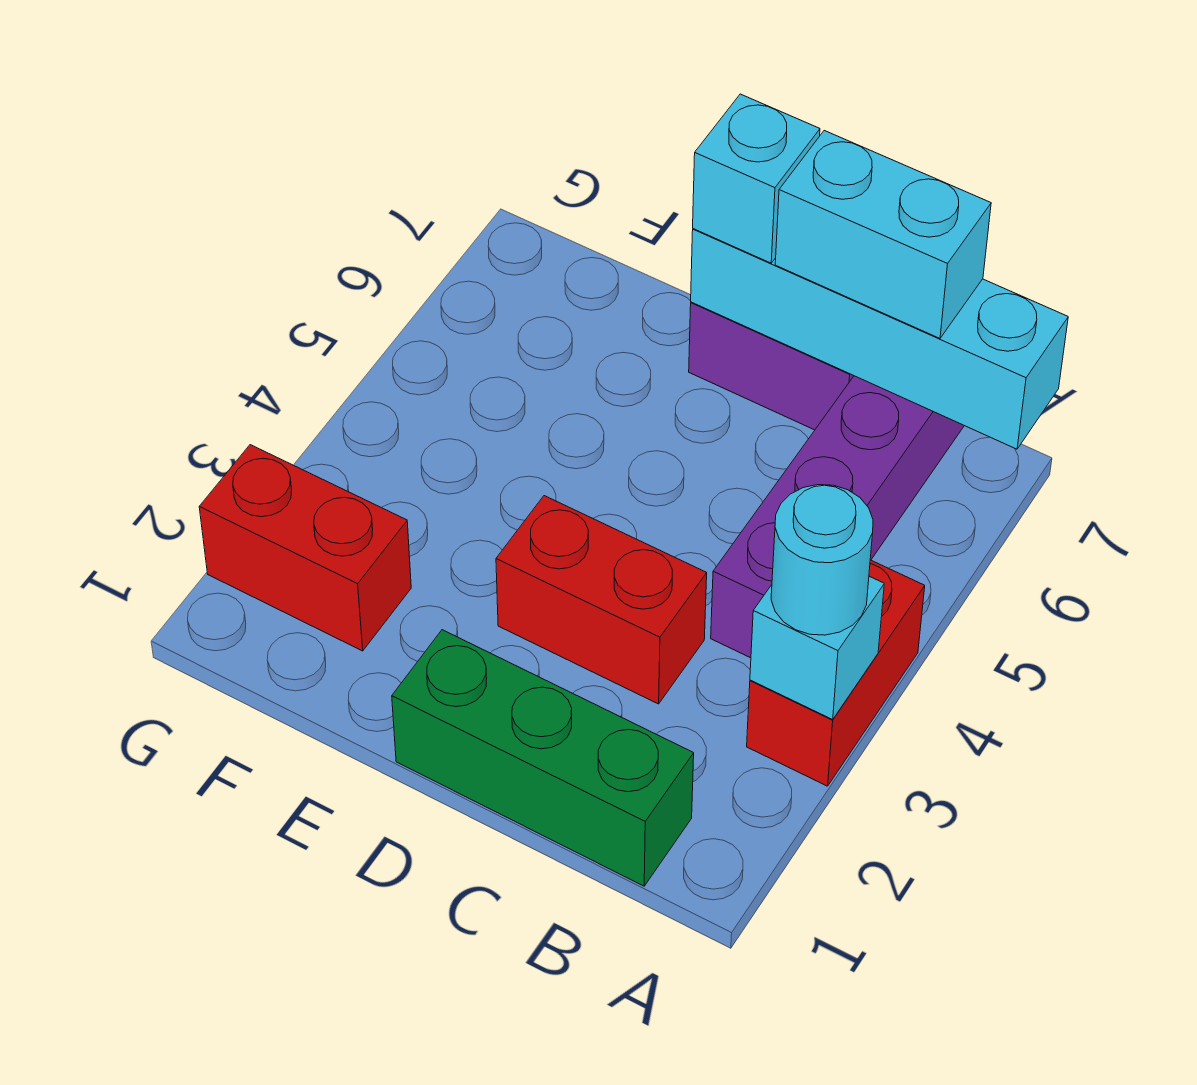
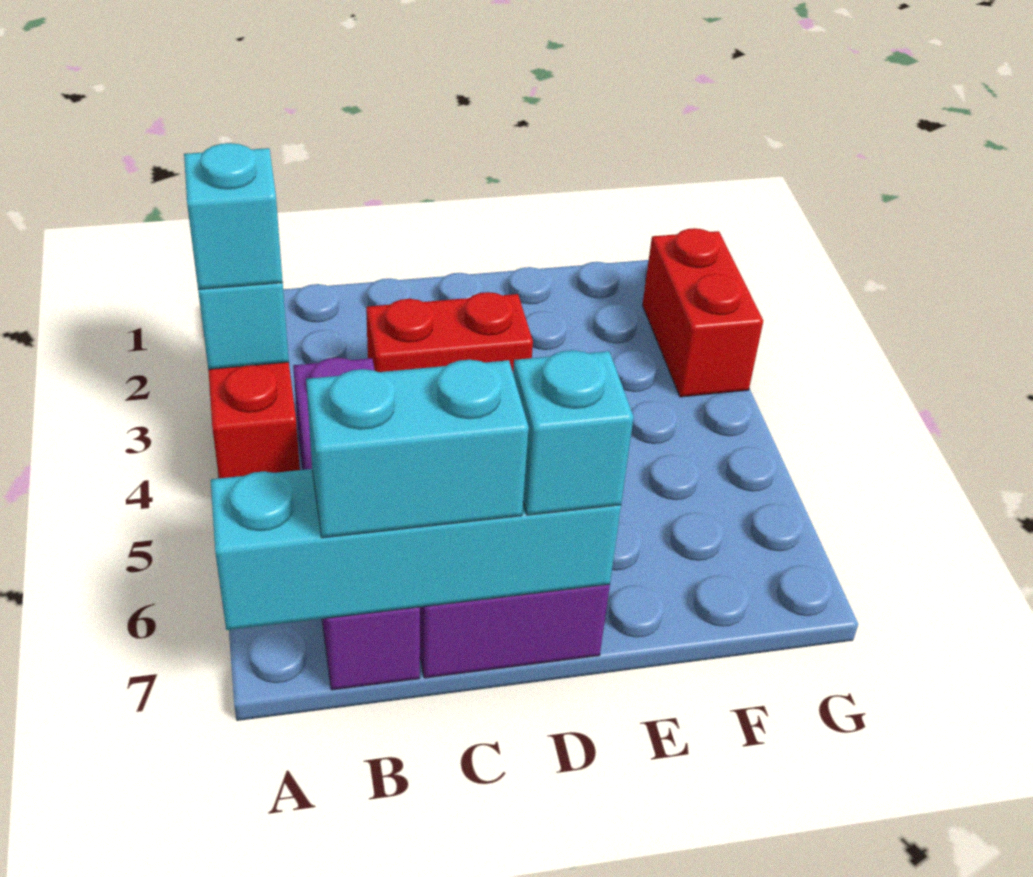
cyan 1x1 round brick [771,485,873,635] -> cyan 1x1 brick [184,143,283,289]
green 1x3 brick [392,630,694,886] -> none
red 1x2 brick [199,445,411,651] -> red 1x2 brick turned to [643,228,763,397]

